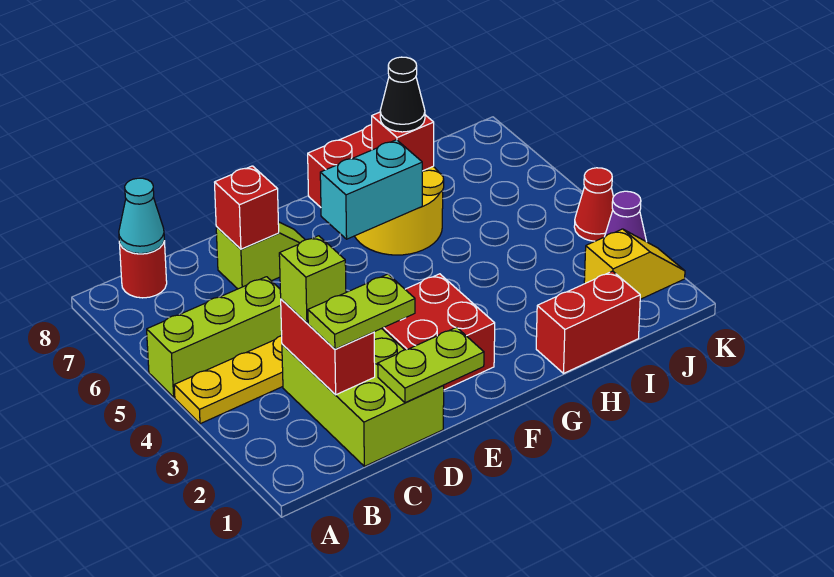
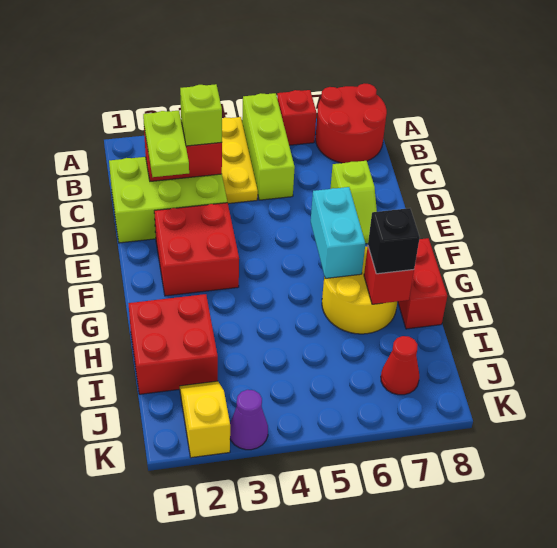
red 1x1 round brick [119,241,167,298] -> red 2x2 round brick [316,84,387,163]
cyan 1x1 cone [119,178,164,254] -> none
lime 1x2 plate [378,327,484,403] -> none
red 1x1 brick [215,166,279,249] -> red 1x1 brick moved to [277,90,317,145]
red 1x2 brick [536,271,640,373] -> red 2x2 brick [128,294,218,394]
black 1x1 cone [380,57,425,132] -> black 1x1 brick [368,208,420,274]
yellow 1x2 slope [584,229,685,299] -> yellow 1x2 slope turned to [180,381,230,458]
red 1x1 cone [574,168,613,241] -> red 1x1 cone moved to [381,336,419,395]

